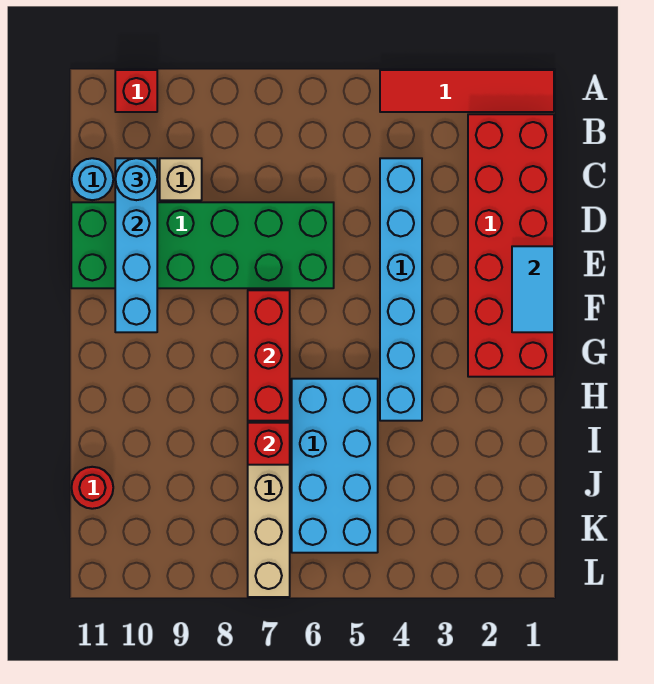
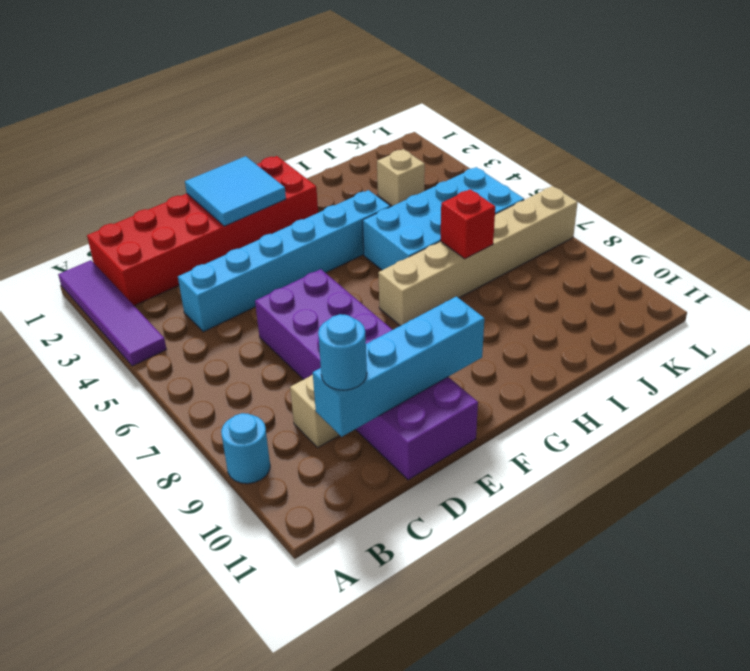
red 1x4 tile [380,70,554,112] -> purple 1x4 tile [58,260,166,366]
red 1x1 brick [115,70,157,112] -> none
cyan 1x1 round brick [71,158,113,200] -> cyan 1x1 round brick moved to [221,413,270,484]
green 2x6 brick [71,202,334,288] -> purple 2x6 brick [255,269,478,480]
cyan 1x2 tile [512,246,554,332] -> cyan 2x2 tile [185,156,286,226]
red 1x3 brick [248,290,290,421] -> none
none -> tan 1x1 brick [377,149,425,206]
red 1x1 round brick [71,467,113,509] -> none

